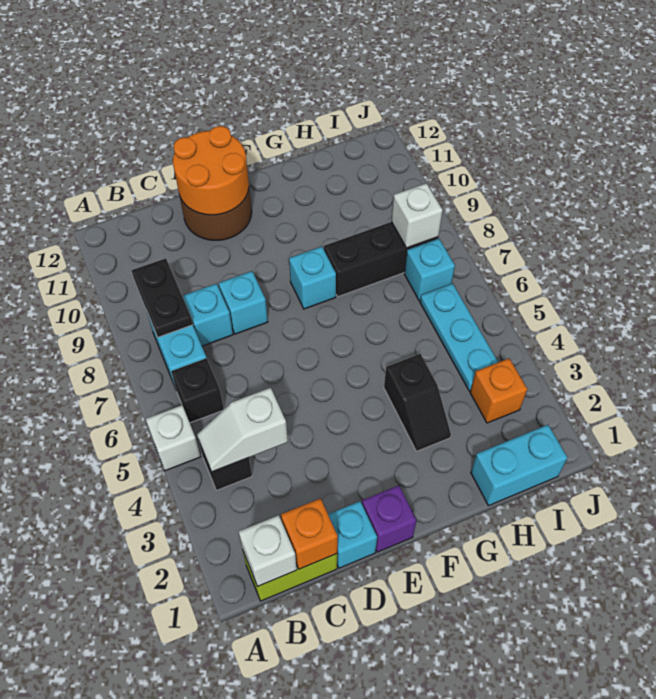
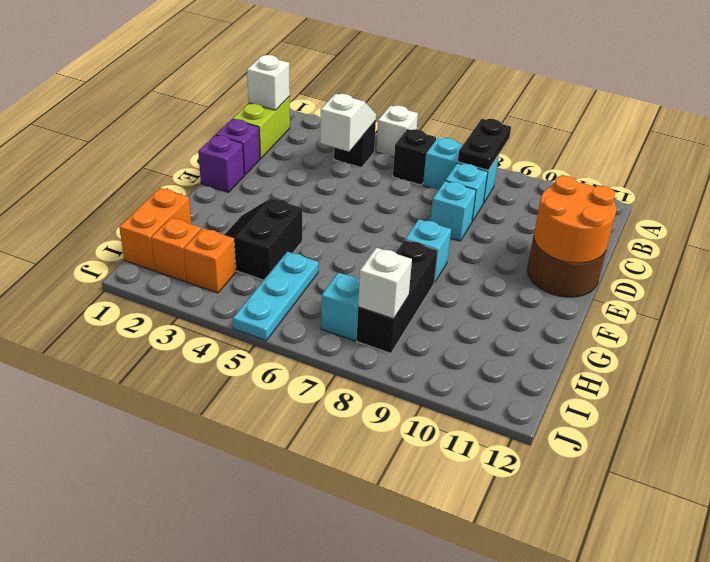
black 1x2 plate [131,258,193,337] -> black 1x2 plate turned to [458,119,511,170]
orange 1x1 brick [281,498,338,569] -> orange 1x1 brick moved to [151,218,201,282]
cyan 1x1 brick [328,501,377,568] -> purple 1x1 brick [216,119,260,175]
black 1x2 slope [384,354,451,451] -> black 2x2 slope [224,198,302,280]
cyan 1x2 brick [471,425,568,506] -> orange 1x2 brick [119,188,191,271]
cyan 1x3 plate [420,283,498,391] -> cyan 1x3 plate turned to [233,252,318,341]

